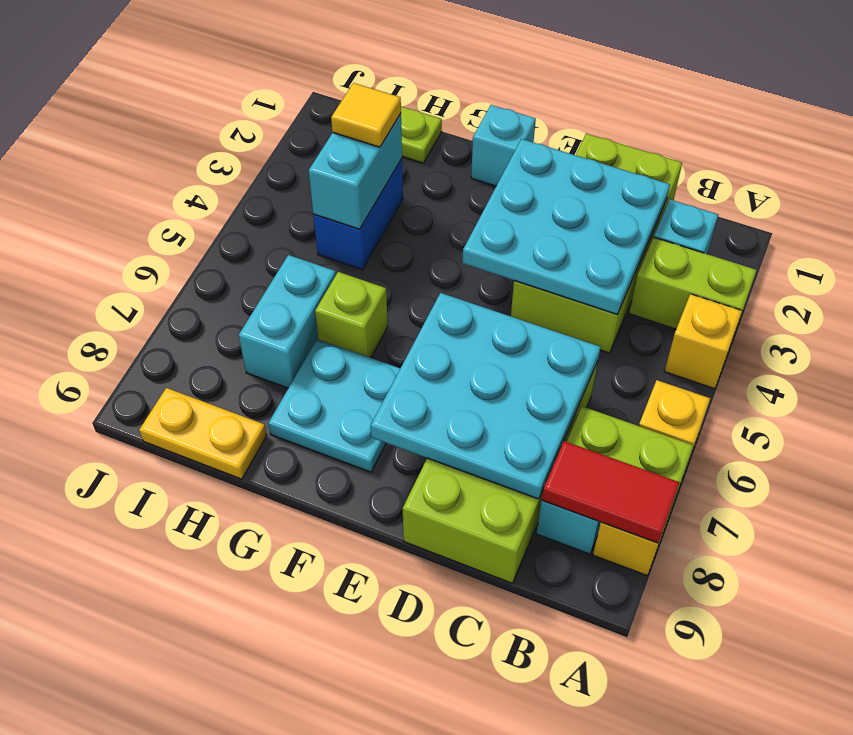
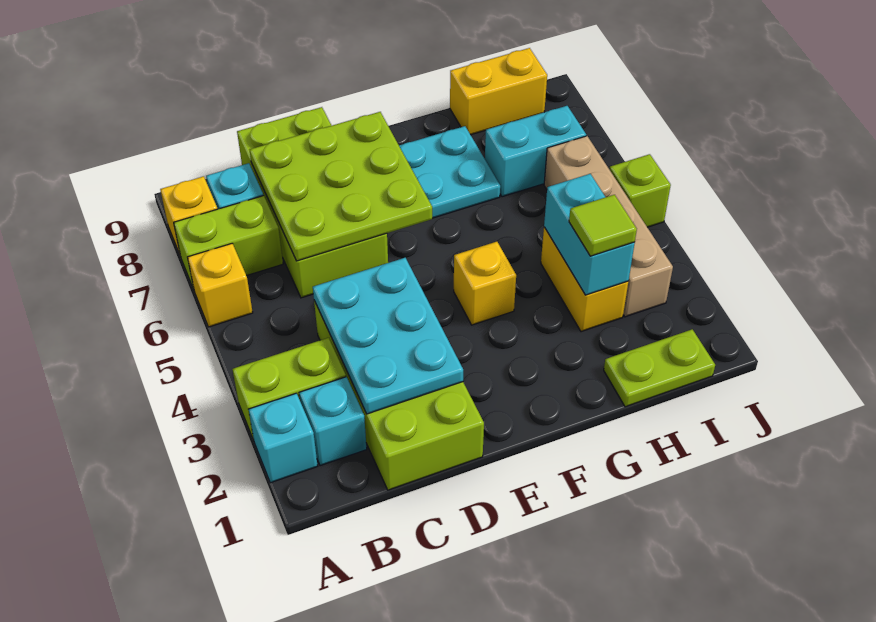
yellow 1x1 brick [664,294,742,389] -> yellow 1x1 brick moved to [454,242,516,325]
red 1x2 tile [542,441,680,543] -> none
cyan 3x3 plate [462,139,670,315] -> cyan 2x3 plate [313,258,463,414]
cyan 3x3 plate [371,293,601,499] -> lime 3x3 plate [250,112,432,261]
cyan 1x1 brick [471,105,536,186] -> cyan 1x1 brick moved to [249,393,318,483]
lime 1x1 brick [315,272,388,358] -> lime 1x1 brick moved to [609,154,671,227]
blue 1x2 brick [313,159,403,270] -> yellow 1x2 brick [541,227,628,332]
yellow 1x1 tile [331,83,401,147] -> lime 1x1 tile [569,195,637,256]
cyan 1x2 brick [239,255,336,388] -> cyan 1x2 brick turned to [485,106,586,197]
yellow 1x2 plate [139,388,267,479] -> yellow 1x2 brick [450,48,547,135]
none -> tan 1x4 brick [544,136,673,317]

